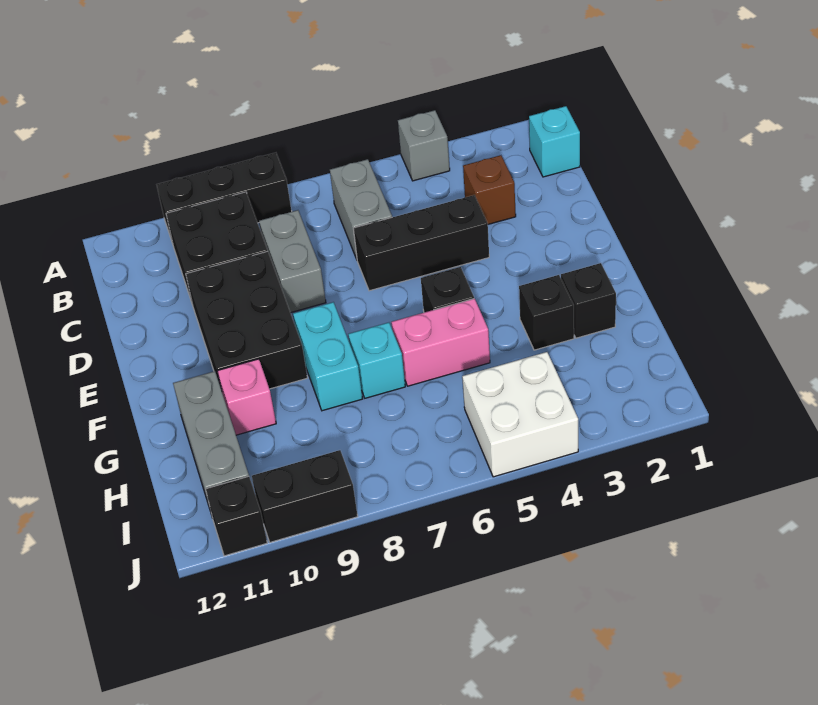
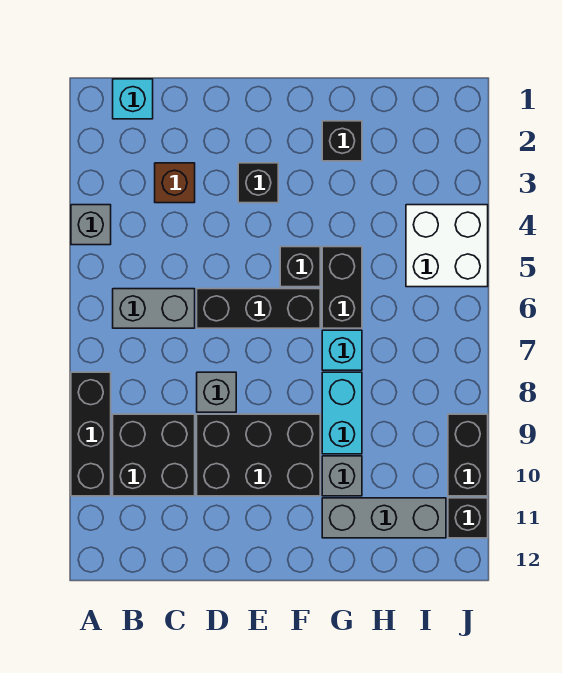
grey 1x2 brick [259,210,326,313] -> grey 1x1 brick [197,372,236,412]
black 1x3 brick [353,195,489,291] -> black 1x3 brick turned to [197,289,320,328]
cyan 1x2 brick [293,302,363,411] -> cyan 1x2 brick turned to [322,372,362,454]
black 1x1 brick [519,275,574,350] -> black 1x1 brick moved to [238,163,278,203]
pink 1x2 brick [391,299,490,386] -> black 1x2 brick [322,247,362,328]
pink 1x1 brick [217,359,276,435] -> grey 1x1 brick [322,456,362,496]

